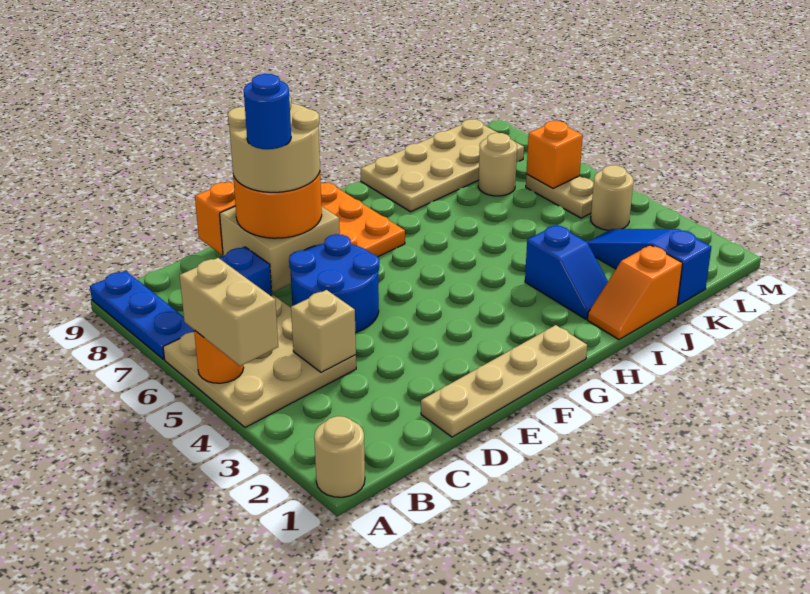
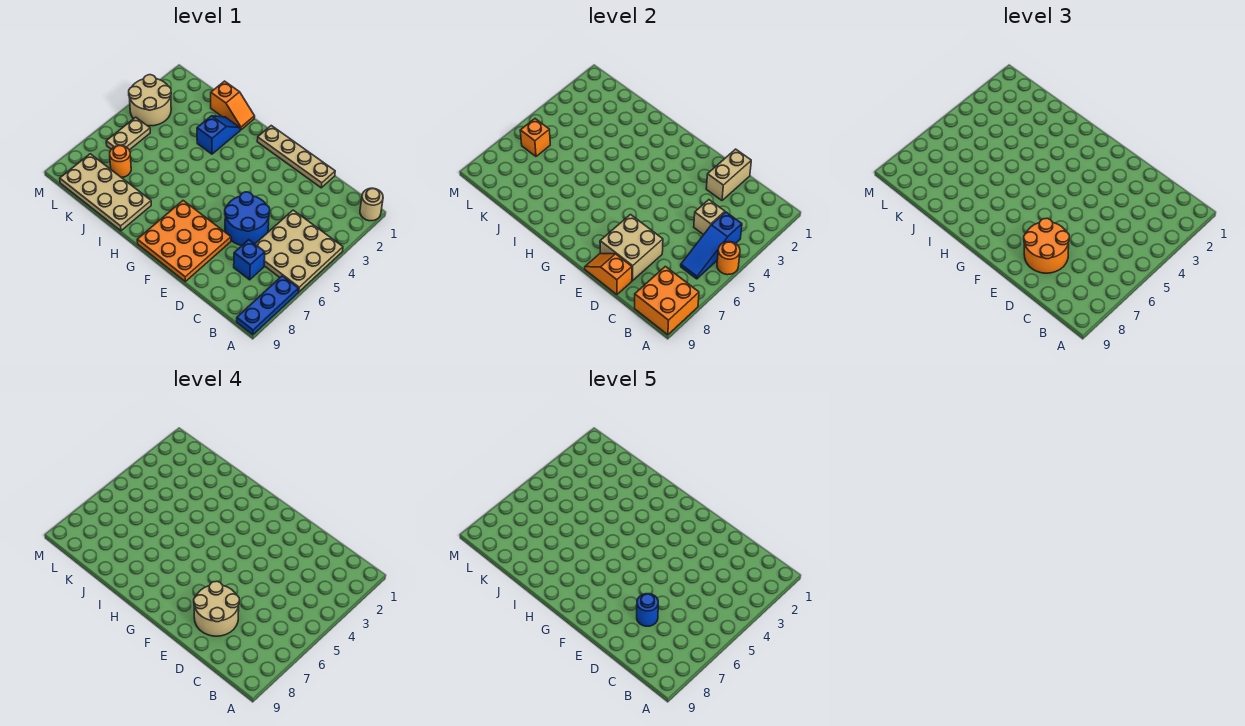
tan 1x2 brick [180,258,278,366] -> tan 1x2 brick moved to [706,149,751,200]
none -> orange 2x2 brick [635,266,699,335]
blue 1x3 slope [587,229,711,305] -> blue 1x3 slope moved to [681,212,742,279]
tan 1x1 round brick [478,133,517,196] -> orange 1x1 round brick [110,146,131,177]
tan 1x1 round brick [591,165,633,230] -> tan 2x2 round brick [129,75,171,126]

